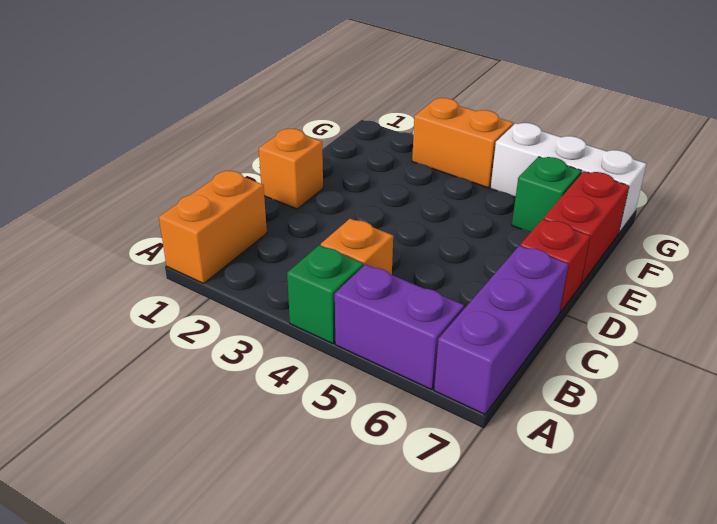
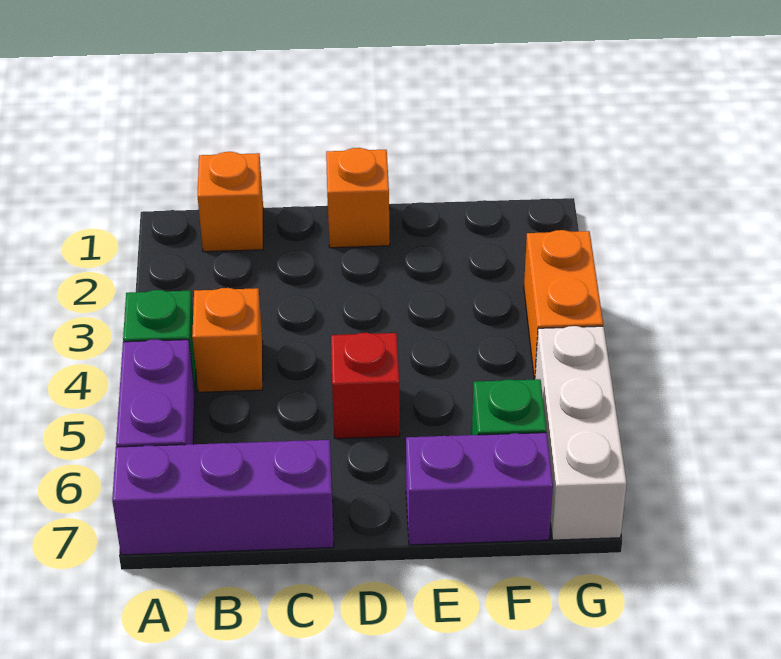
orange 1x2 brick [159,170,267,284] -> orange 1x1 brick [198,152,263,252]
red 1x1 brick [520,219,590,313] -> red 1x1 brick moved to [331,333,400,439]
red 1x2 brick [543,171,629,284] -> purple 1x2 brick [406,433,553,545]

